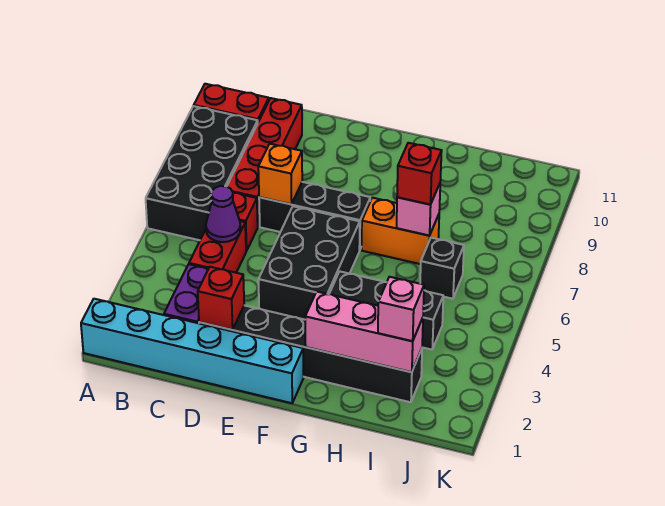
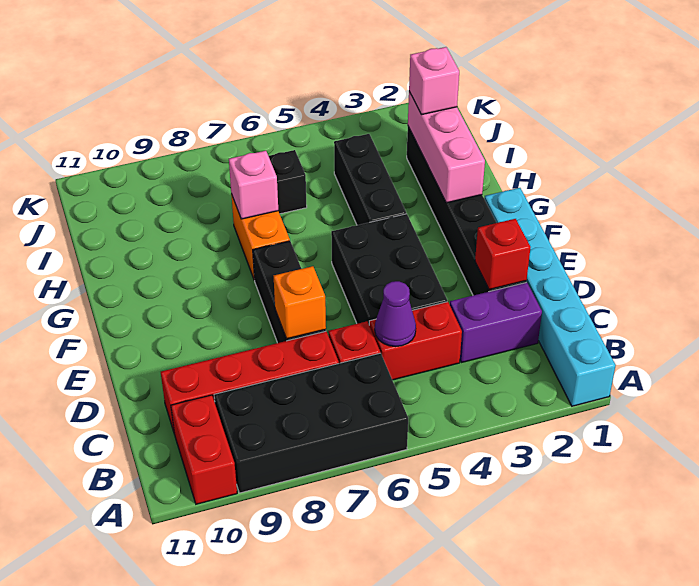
black 2x3 brick [258,206,360,320] -> black 2x3 brick turned to [331,214,447,324]
red 1x1 brick [397,143,442,205] -> none

